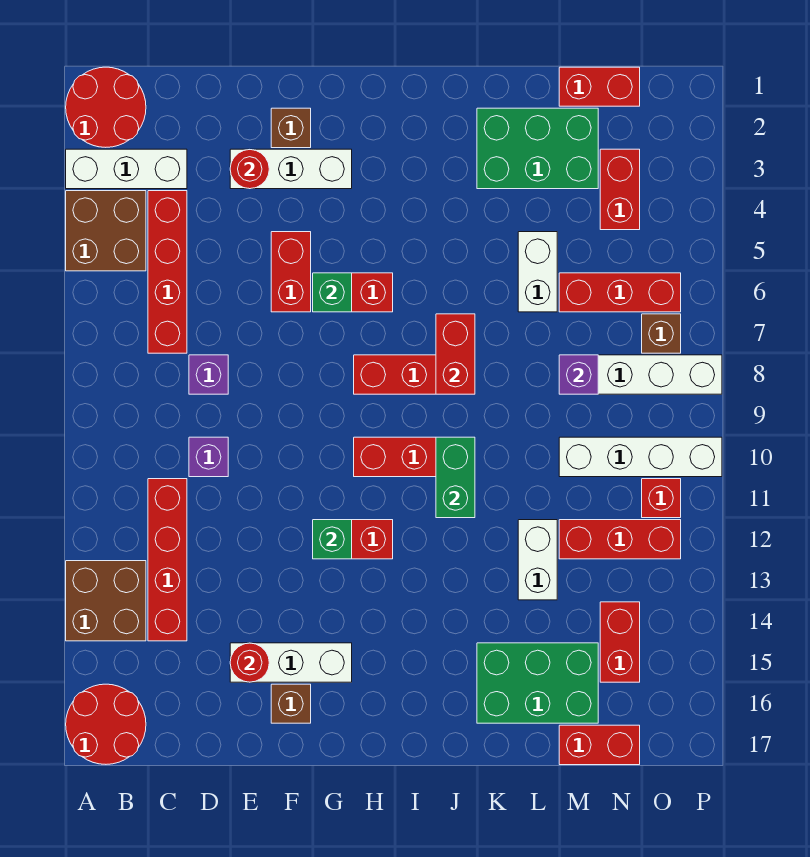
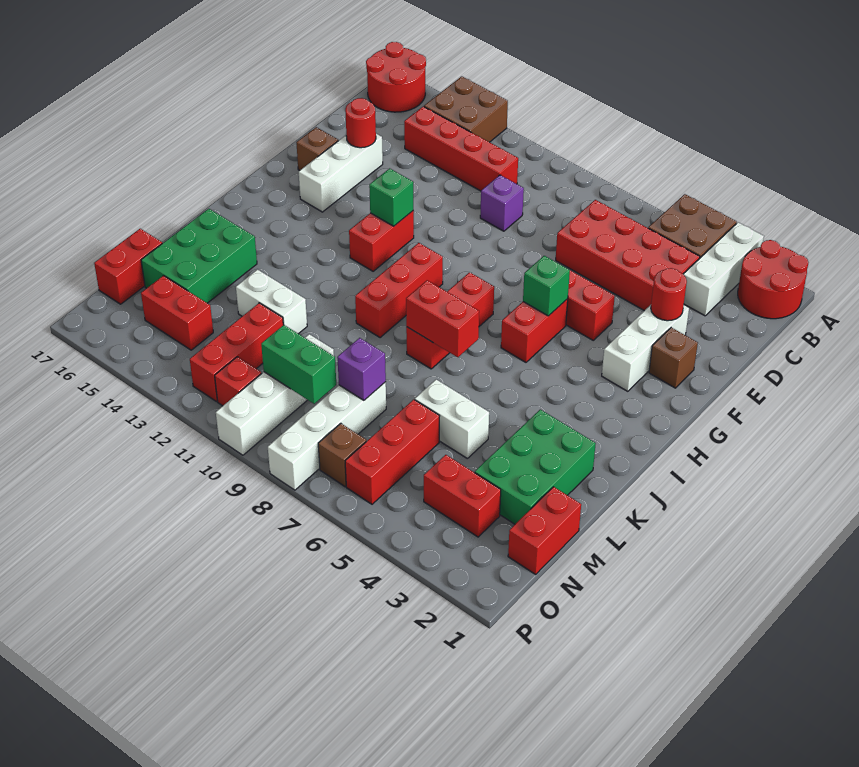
red 1x4 brick [148,191,187,353] -> red 2x4 brick [556,200,700,311]
purple 1x1 brick [189,355,228,394] -> none
green 1x2 brick [436,437,475,518] -> green 1x2 brick moved to [261,325,336,404]

